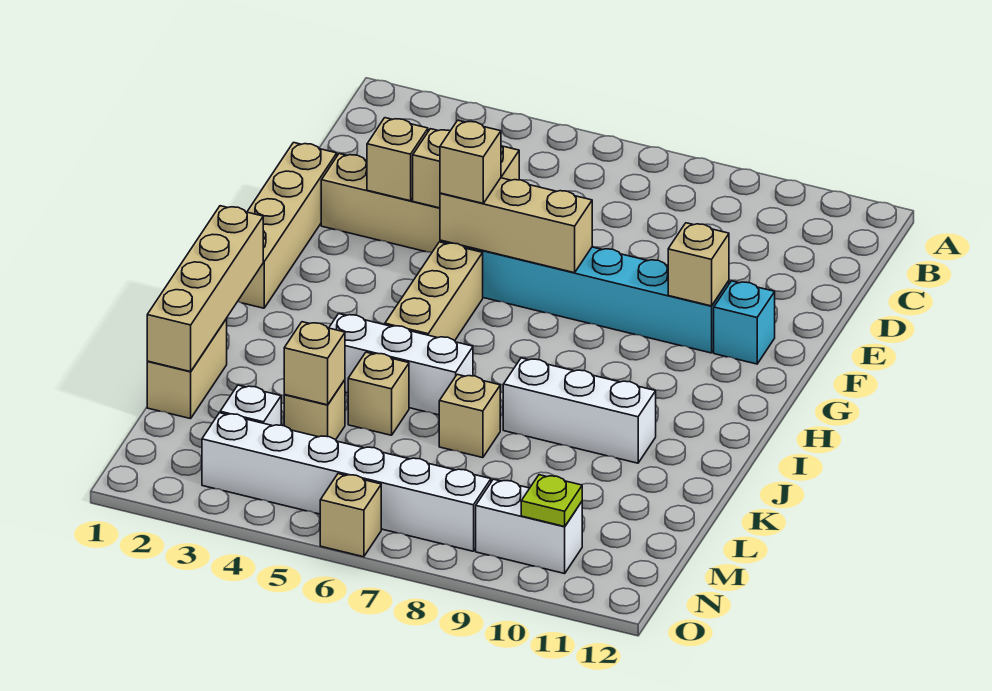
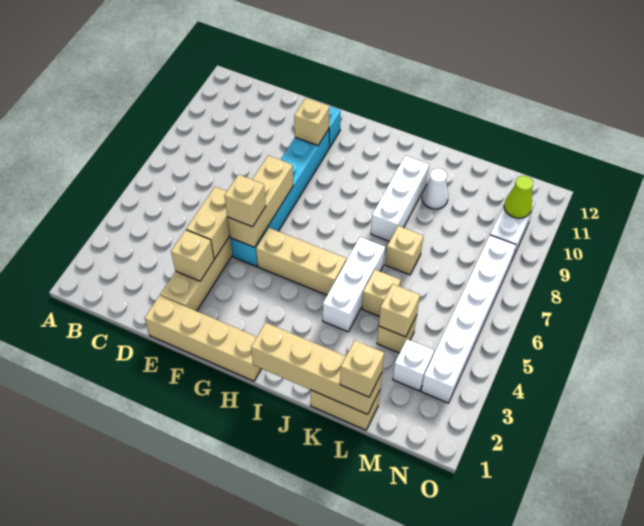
none -> white 1x1 cone [422,168,448,209]
lime 1x1 plate [521,475,582,526] -> lime 1x1 cone [504,176,533,218]
tan 1x1 brick [320,474,381,557] -> tan 1x1 brick moved to [340,340,384,397]

